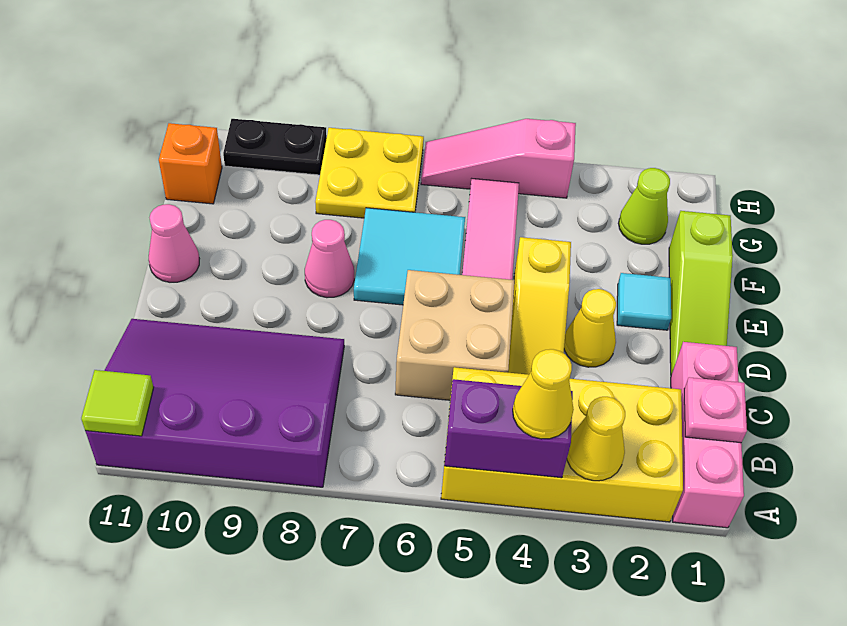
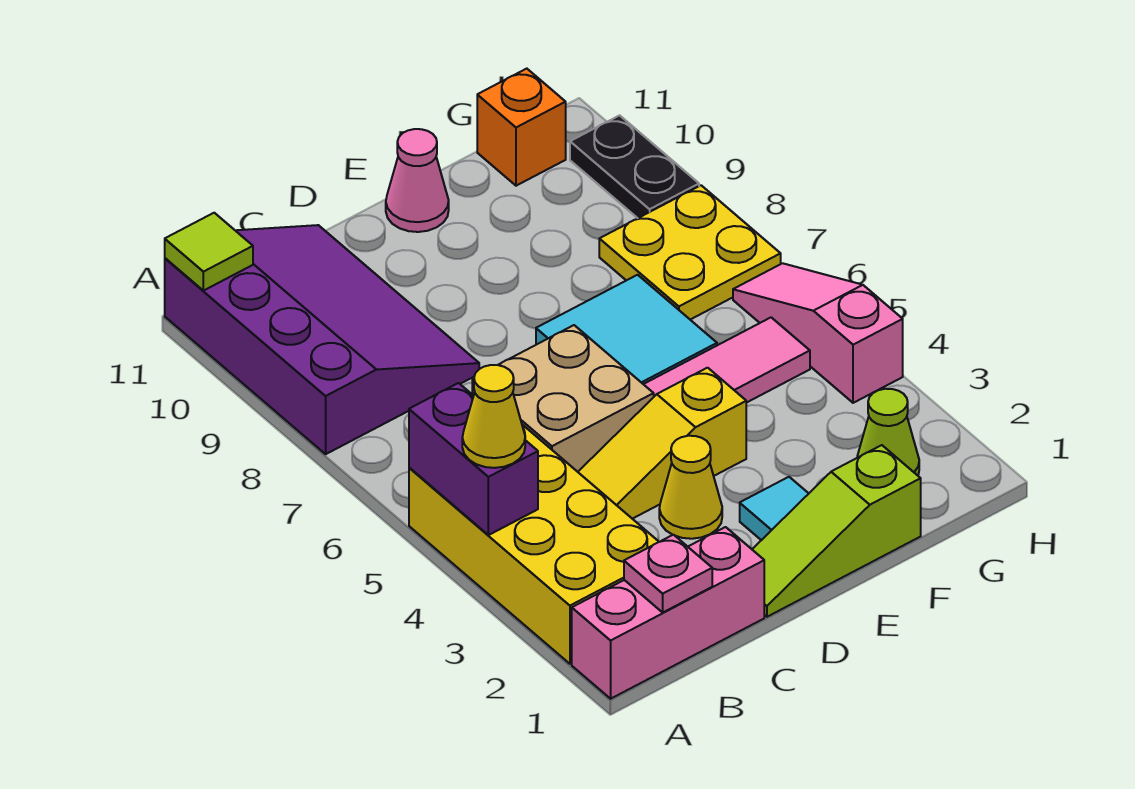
yellow 1x1 cone [567,397,625,481] -> none
pink 1x1 cone [305,220,354,298] -> none

